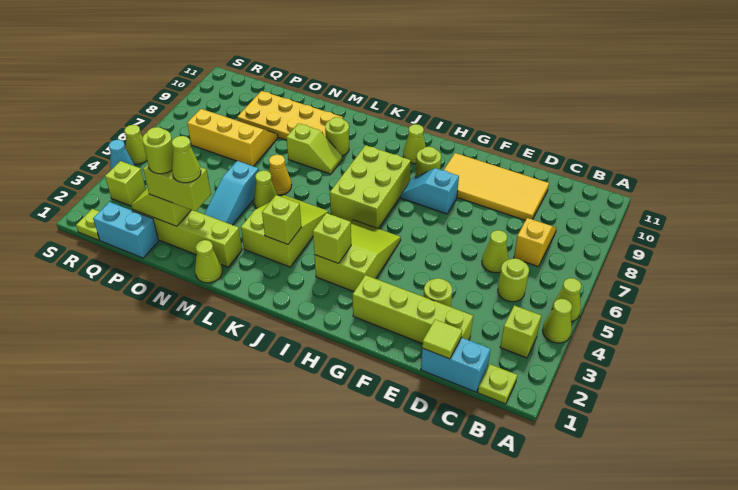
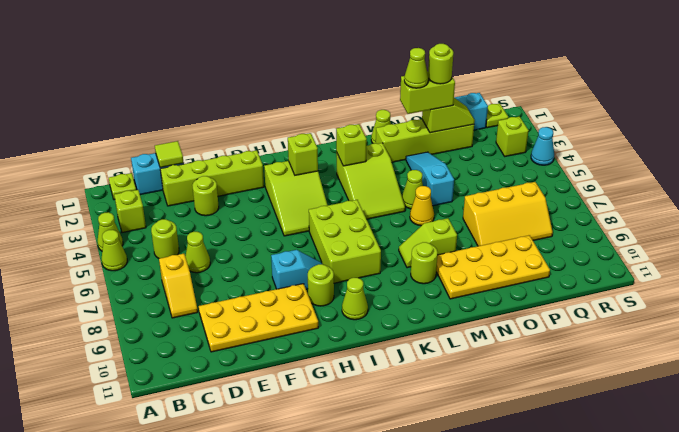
yellow 2x4 tile [444,153,549,220] -> yellow 2x4 plate [199,284,318,352]
lime 1x1 cone [124,125,147,164] -> none

